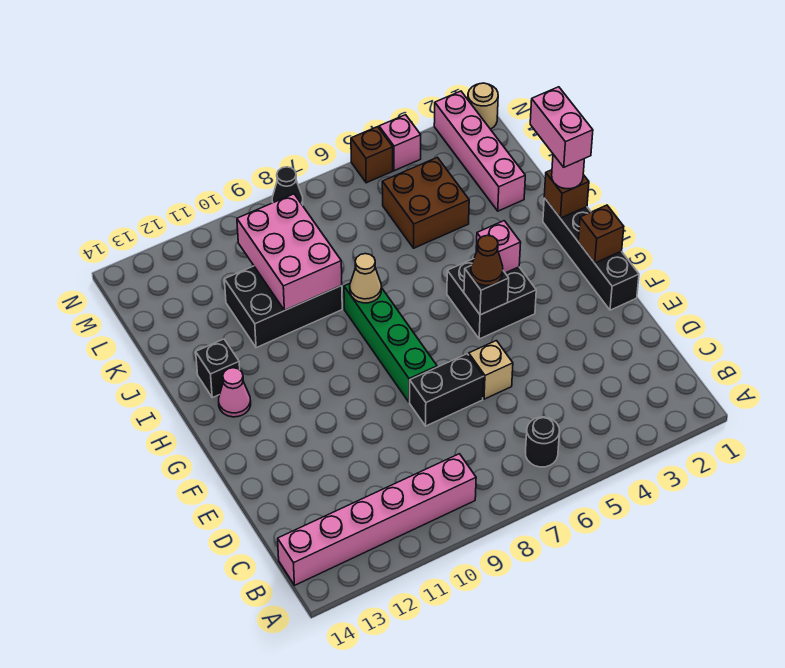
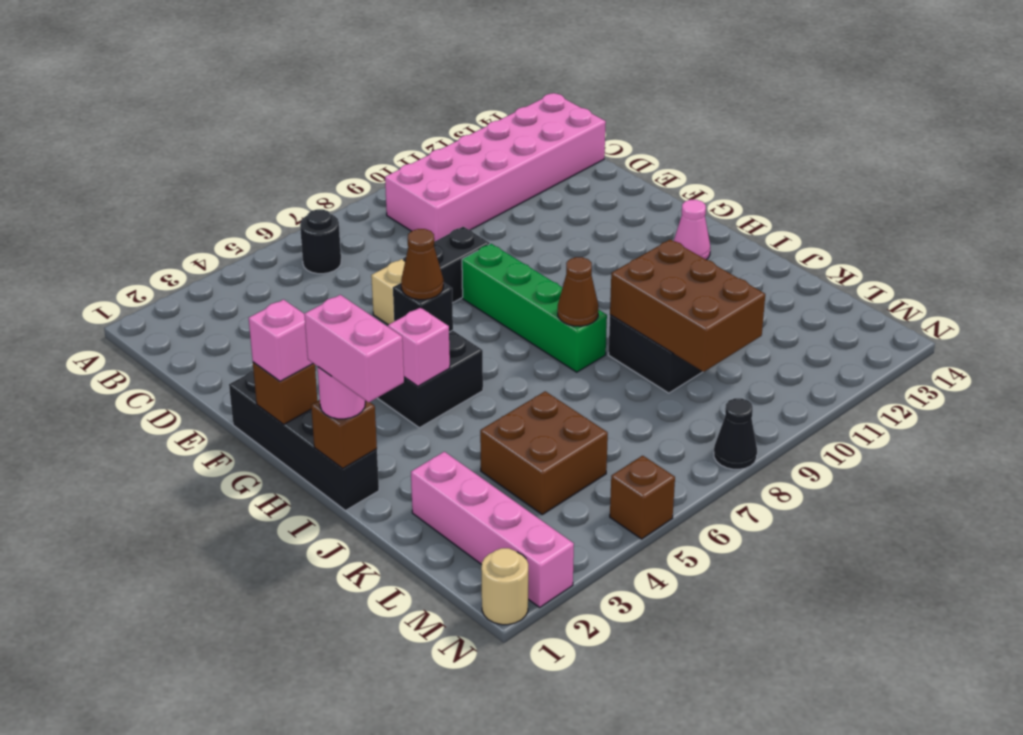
pink 1x6 brick [278,454,476,585] -> pink 2x6 brick [385,93,606,242]
tan 1x1 cone [350,254,381,303] -> brown 1x1 cone [558,257,598,326]
black 1x1 brick [196,339,240,398] -> none
pink 2x3 brick [237,194,342,310] -> brown 2x3 brick [610,239,765,372]
pink 1x1 brick [379,115,421,171] -> pink 1x1 brick moved to [249,299,313,381]

